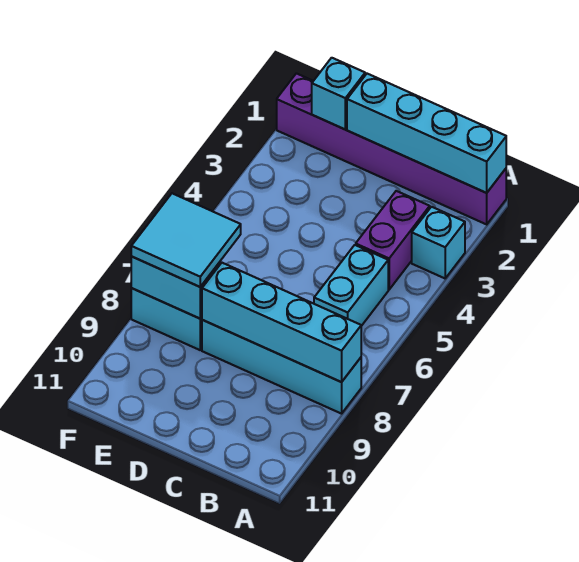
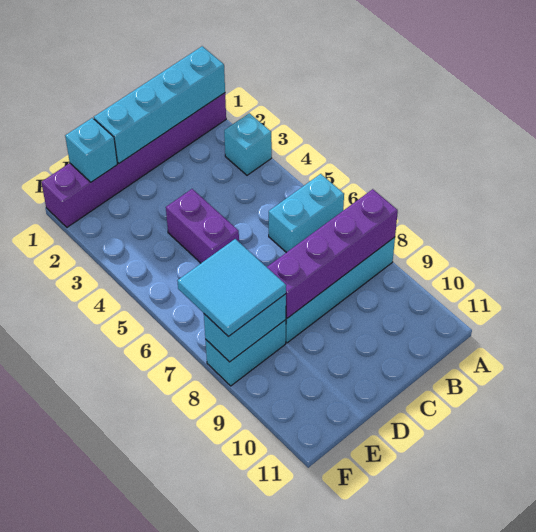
cyan 1x4 brick [202,263,361,382] -> purple 1x4 brick [267,189,398,318]
purple 1x2 brick [356,191,430,290] -> purple 1x2 brick moved to [166,189,239,263]
cyan 1x2 brick [314,245,388,326] -> cyan 1x2 brick turned to [269,174,344,253]

